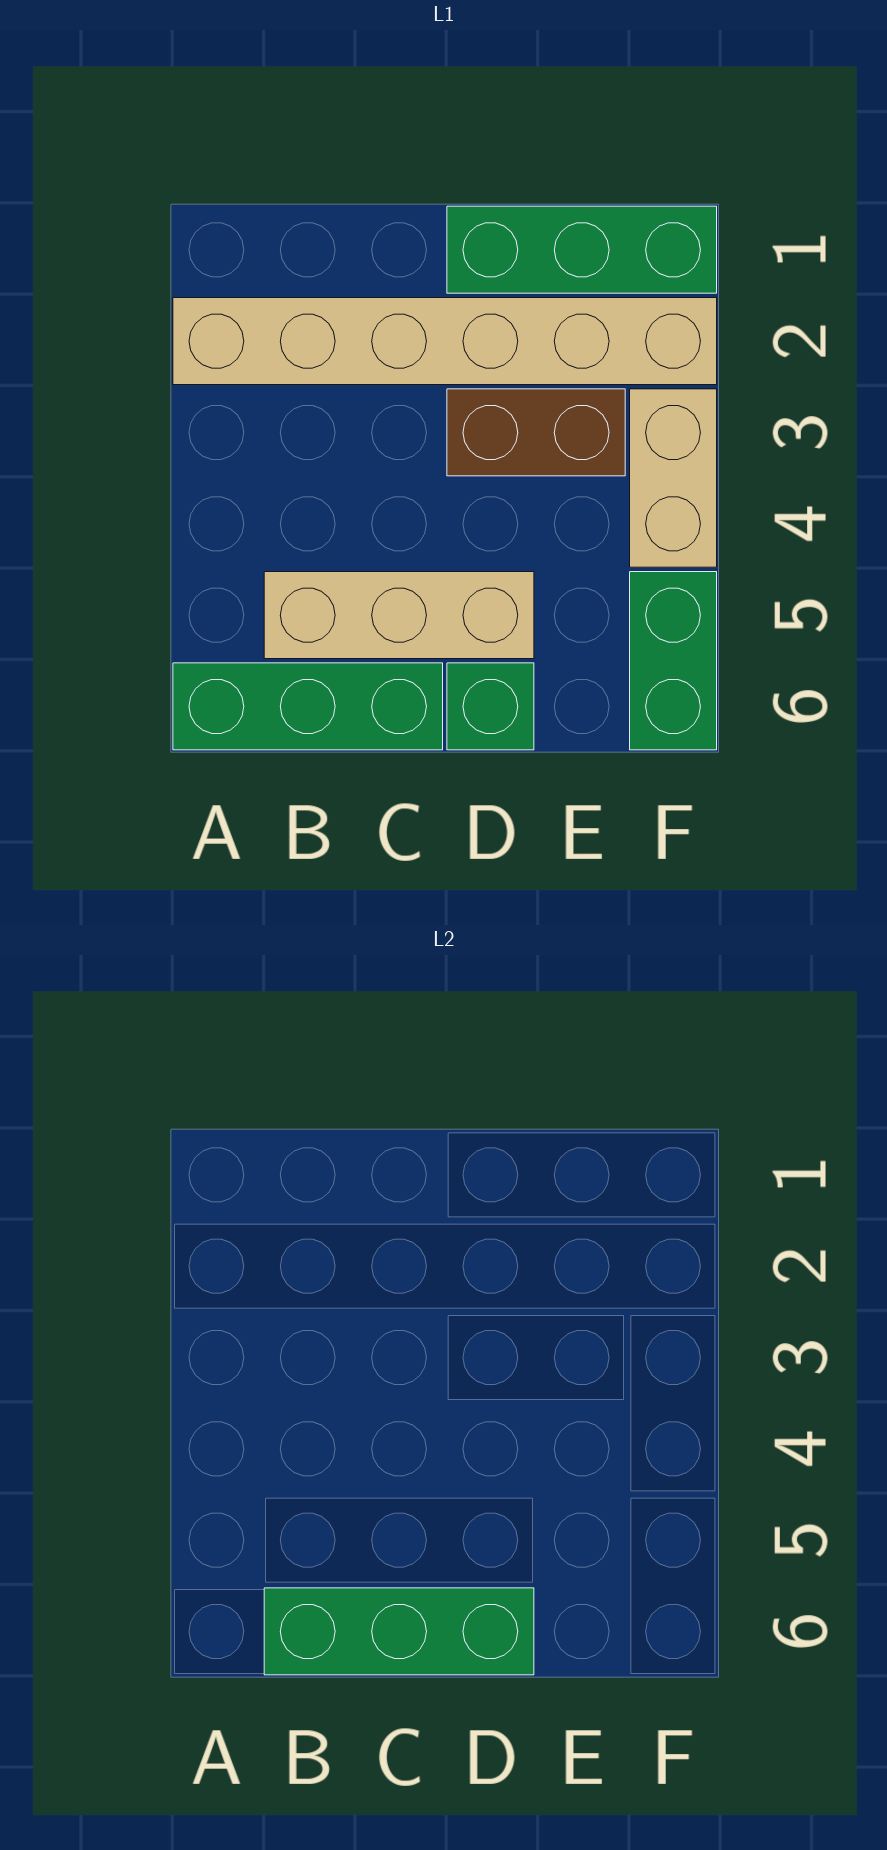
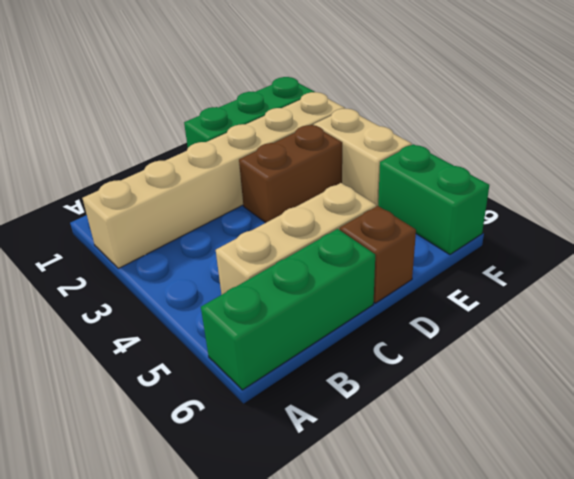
green 1x3 brick [264,1588,534,1675] -> none
green 1x1 brick [447,663,534,750] -> brown 1x1 brick [340,206,416,303]

